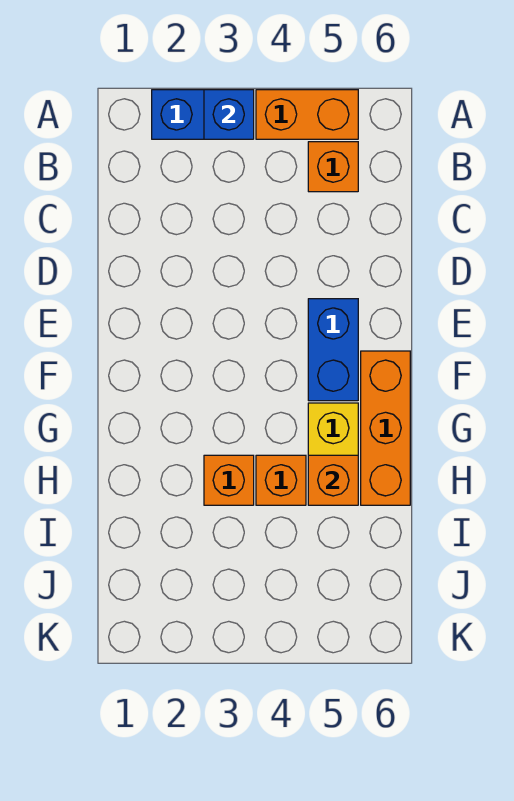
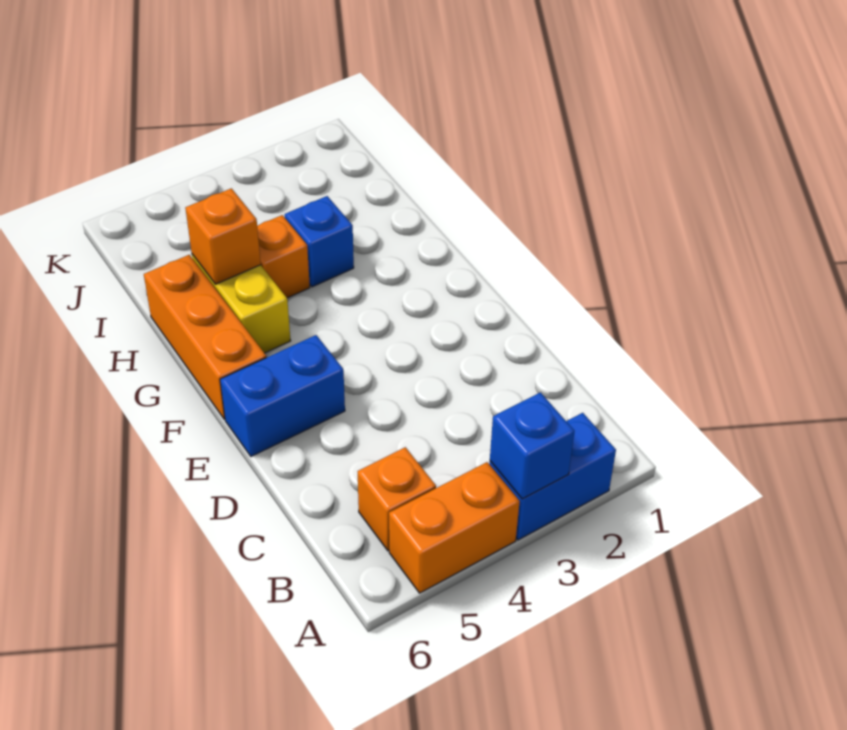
blue 1x2 brick [308,299,358,401] -> blue 1x2 brick turned to [220,335,345,456]
orange 1x1 brick [204,455,254,505] -> blue 1x1 brick [285,196,354,287]

